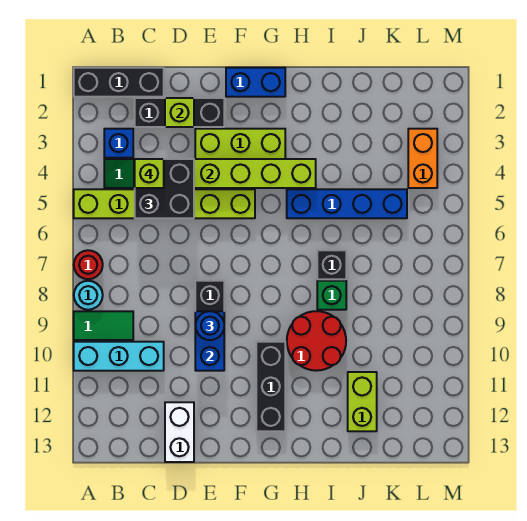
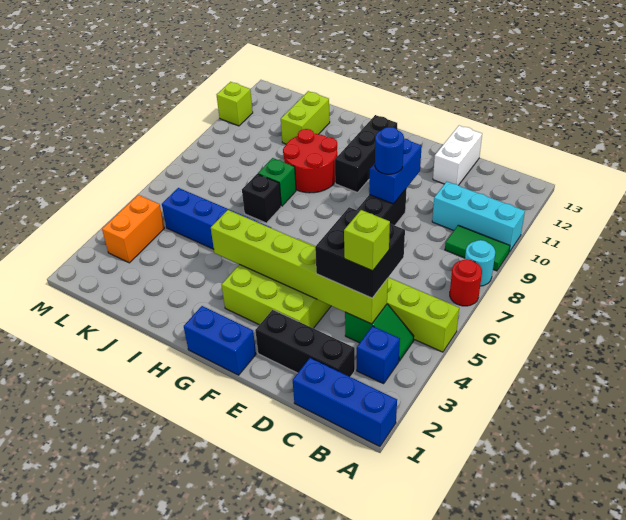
black 1x3 brick [74,68,164,97] -> blue 1x3 brick [293,358,397,446]
lime 1x1 brick [165,98,194,127] -> lime 1x1 brick moved to [217,82,253,126]

